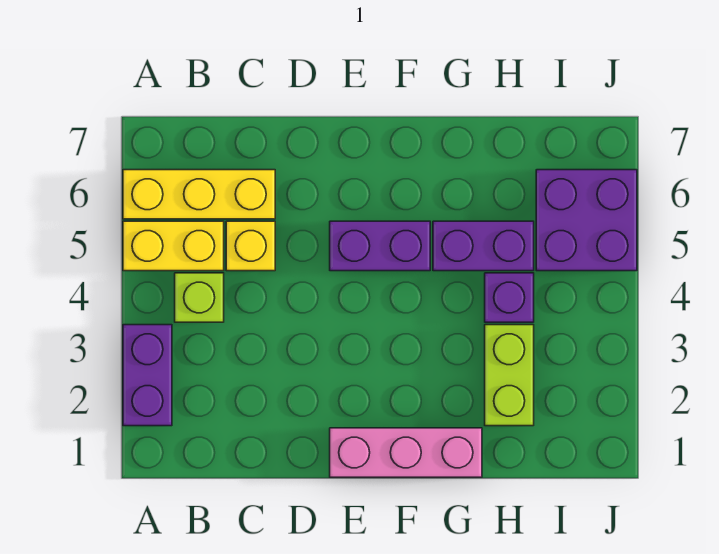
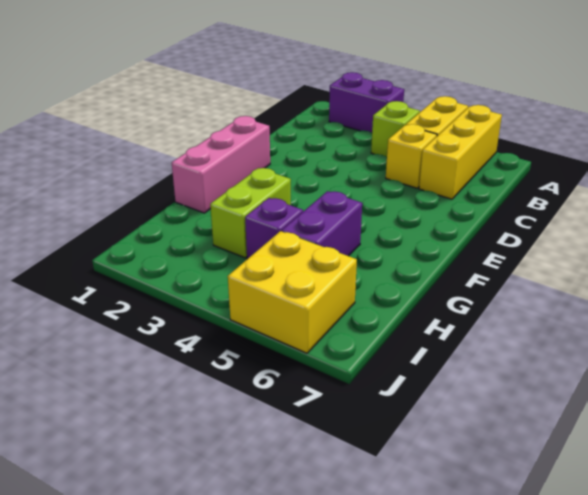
purple 1x2 brick [330,221,430,271] -> none
lime 1x2 brick [485,325,534,426] -> lime 1x2 brick turned to [210,168,291,258]
purple 2x2 brick [536,170,637,271] -> yellow 2x2 brick [228,231,357,353]

